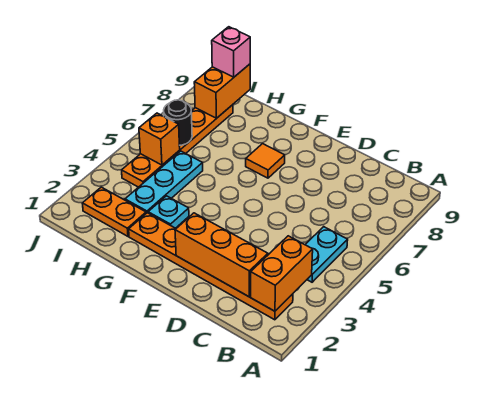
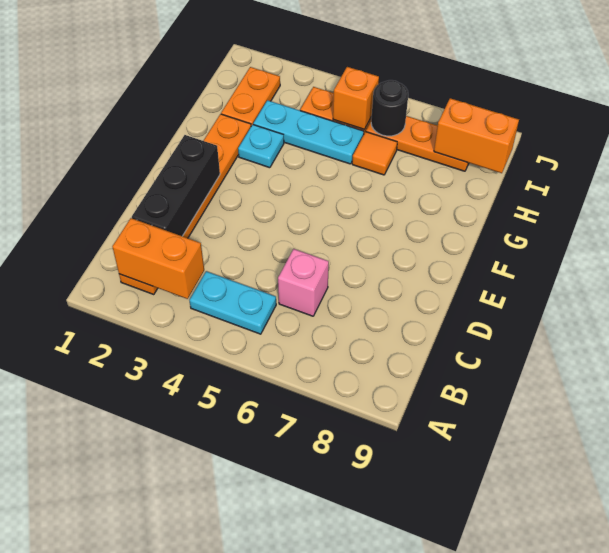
orange 1x3 brick [175,213,268,297] -> black 1x3 brick [132,135,220,236]
orange 1x1 tile [246,144,285,178] -> orange 1x1 tile moved to [352,132,397,175]
pink 1x1 brick [212,27,250,77] -> pink 1x1 brick moved to [278,249,329,316]

